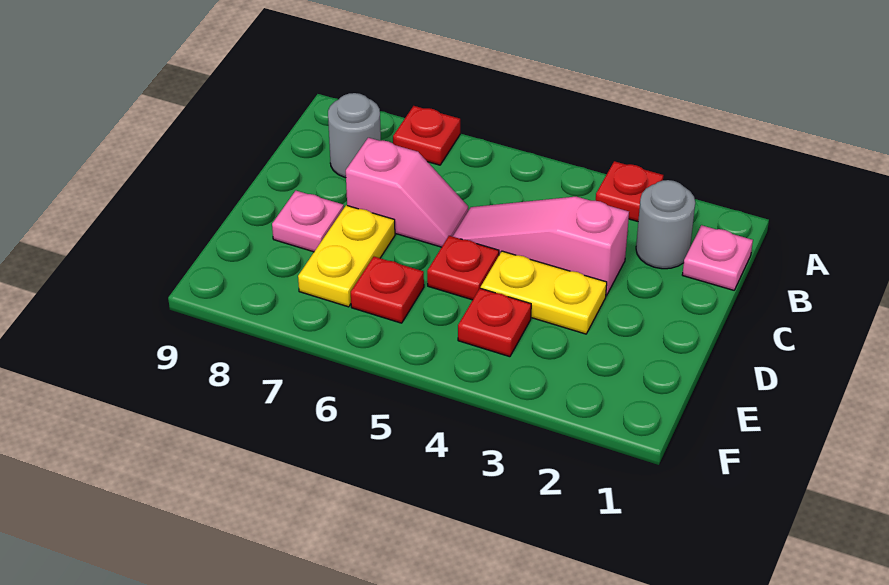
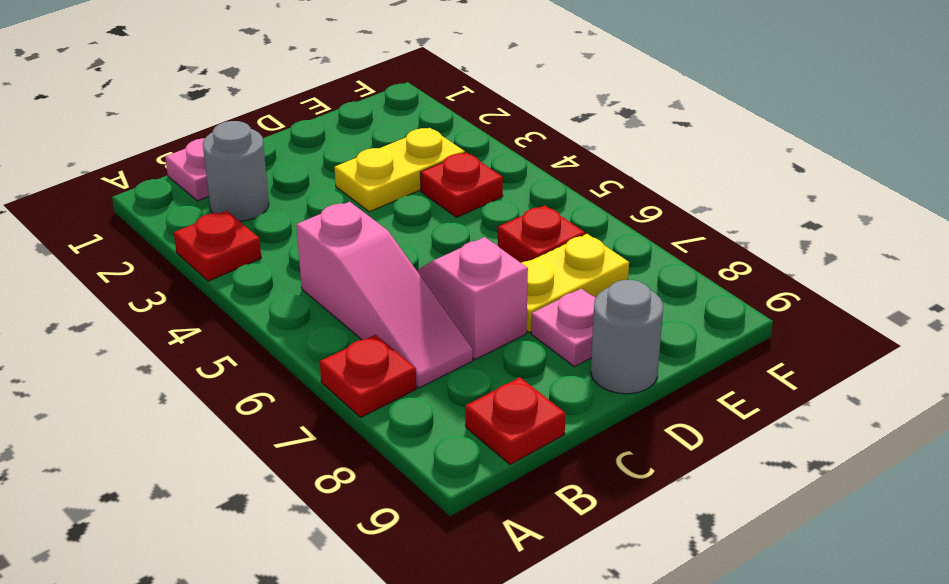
grey 1x1 round brick [328,93,381,178] -> grey 1x1 round brick moved to [591,280,663,394]
pink 1x3 slope [453,197,629,296] -> pink 1x3 slope moved to [296,202,473,388]
yellow 1x2 plate [481,251,607,334] -> yellow 1x2 plate turned to [334,128,465,212]
red 1x1 plate [427,236,499,300] -> red 1x1 plate moved to [465,377,566,465]

